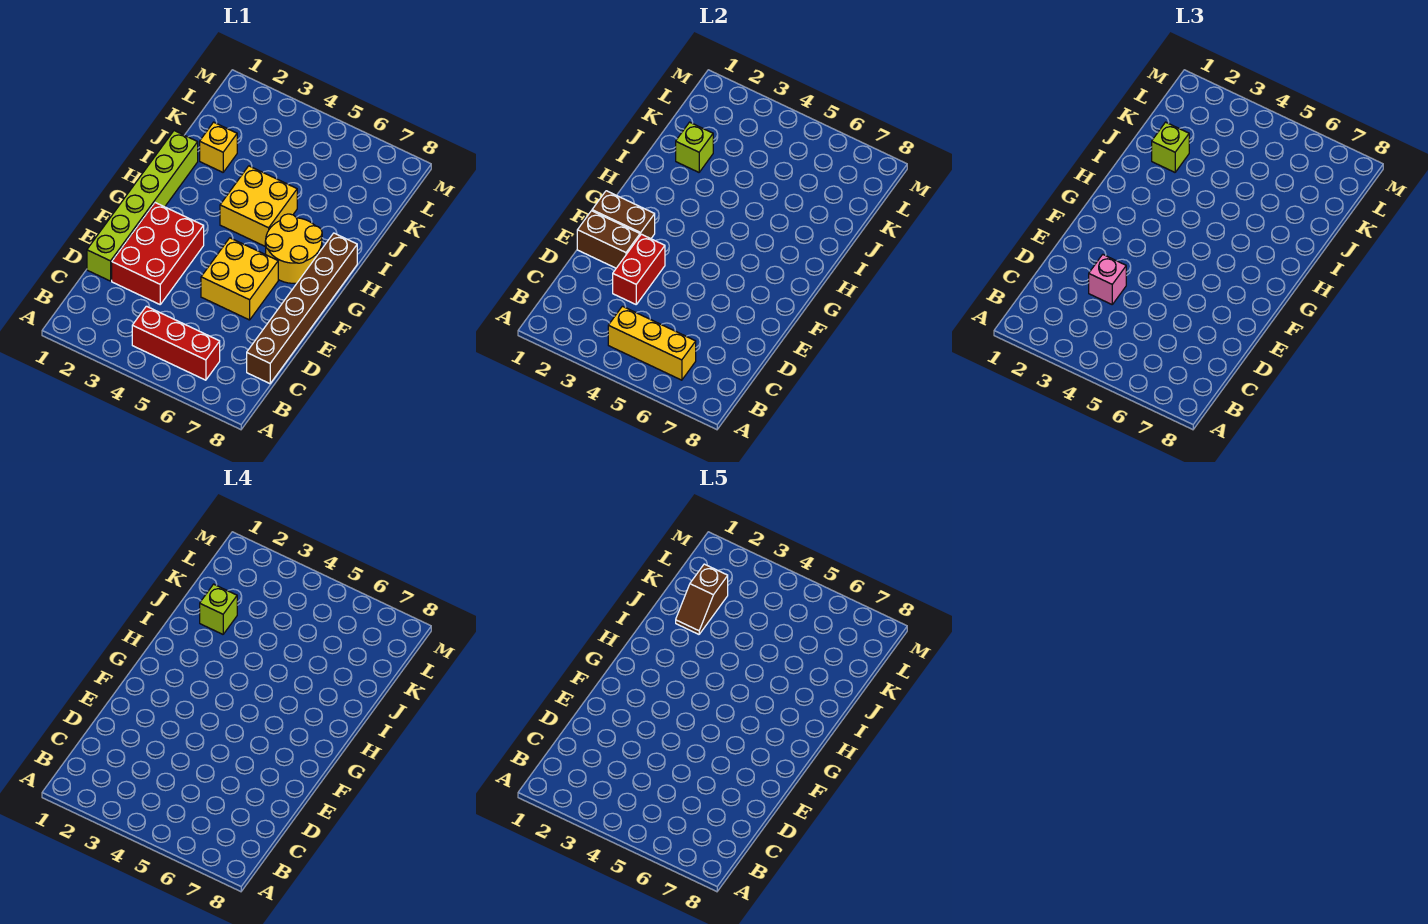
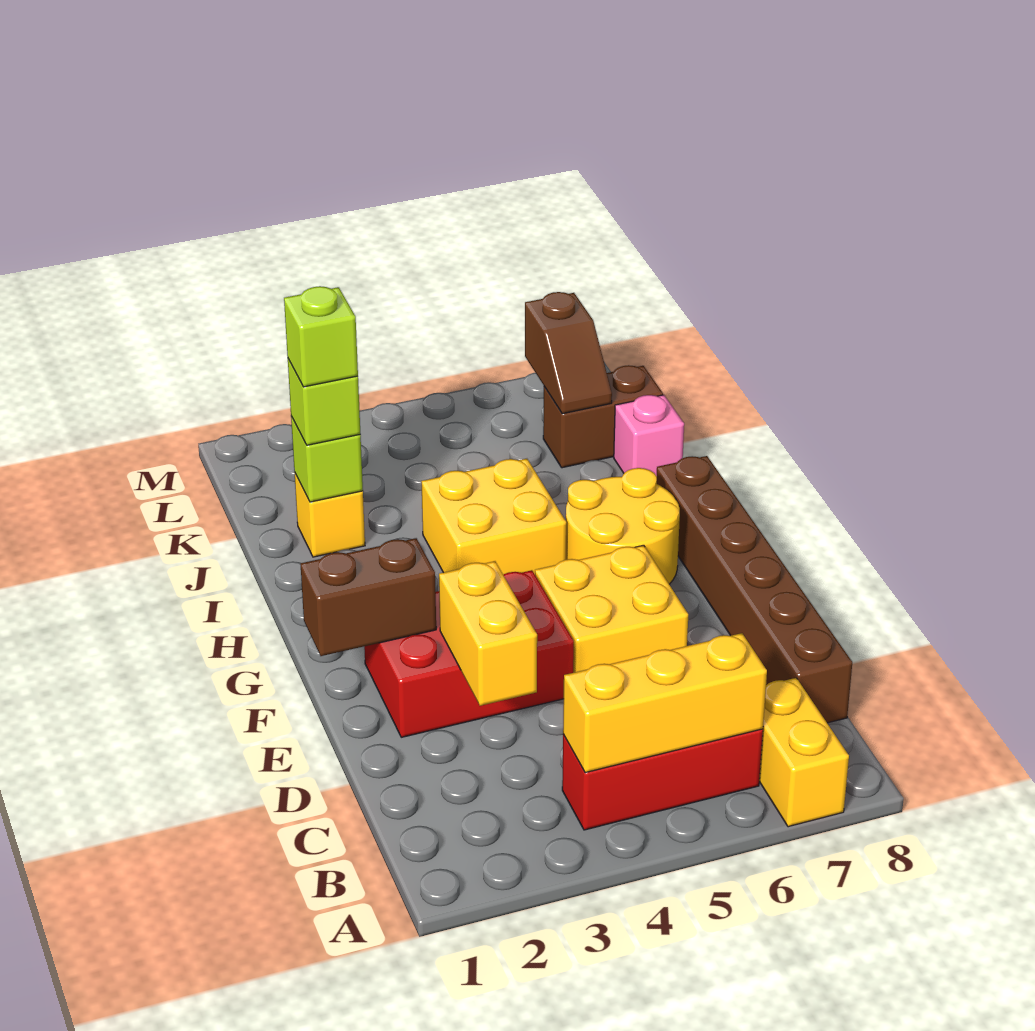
none -> yellow 1x2 brick [759,678,849,827]
lime 1x6 brick [87,131,198,281] -> none
red 2x3 brick [112,203,204,304] -> red 2x3 brick turned to [364,570,574,737]
red 1x2 brick [613,234,665,304] -> yellow 1x2 brick [439,561,537,706]
pink 1x1 brick [1089,255,1126,304] -> pink 1x1 brick moved to [614,395,684,476]
brown 1x2 brick [577,211,640,268] -> brown 1x2 brick moved to [543,365,663,468]
brown 1x2 slope [676,564,728,634] -> brown 1x2 slope moved to [525,292,612,414]

